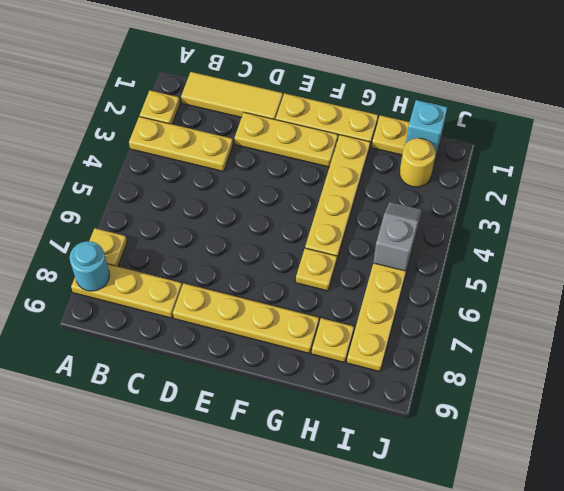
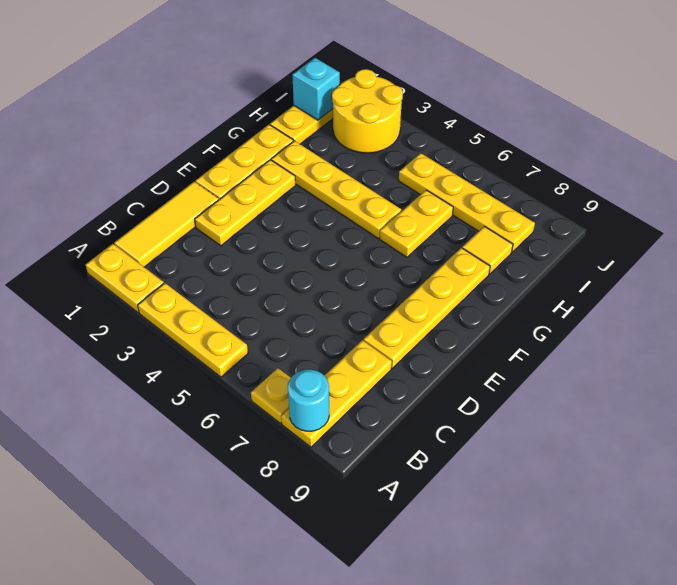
yellow 1x1 plate [140,90,180,124] -> yellow 1x2 plate [86,244,164,313]
yellow 1x3 plate [129,117,233,171] -> yellow 1x3 plate turned to [138,283,248,377]
yellow 1x1 plate [296,248,337,291] -> yellow 1x2 plate [380,190,453,257]
yellow 1x1 plate [312,318,354,362] -> yellow 1x1 tile [462,226,513,274]
yellow 1x1 round brick [400,138,436,187] -> yellow 2x2 round brick [332,69,403,153]
grey 1x2 slope [373,202,422,271] -> none

